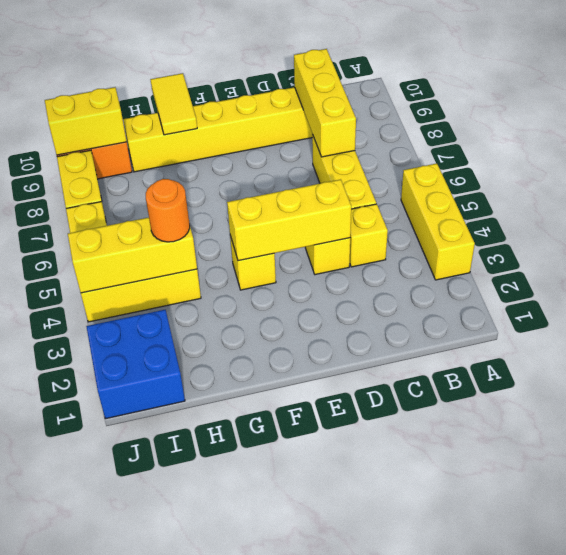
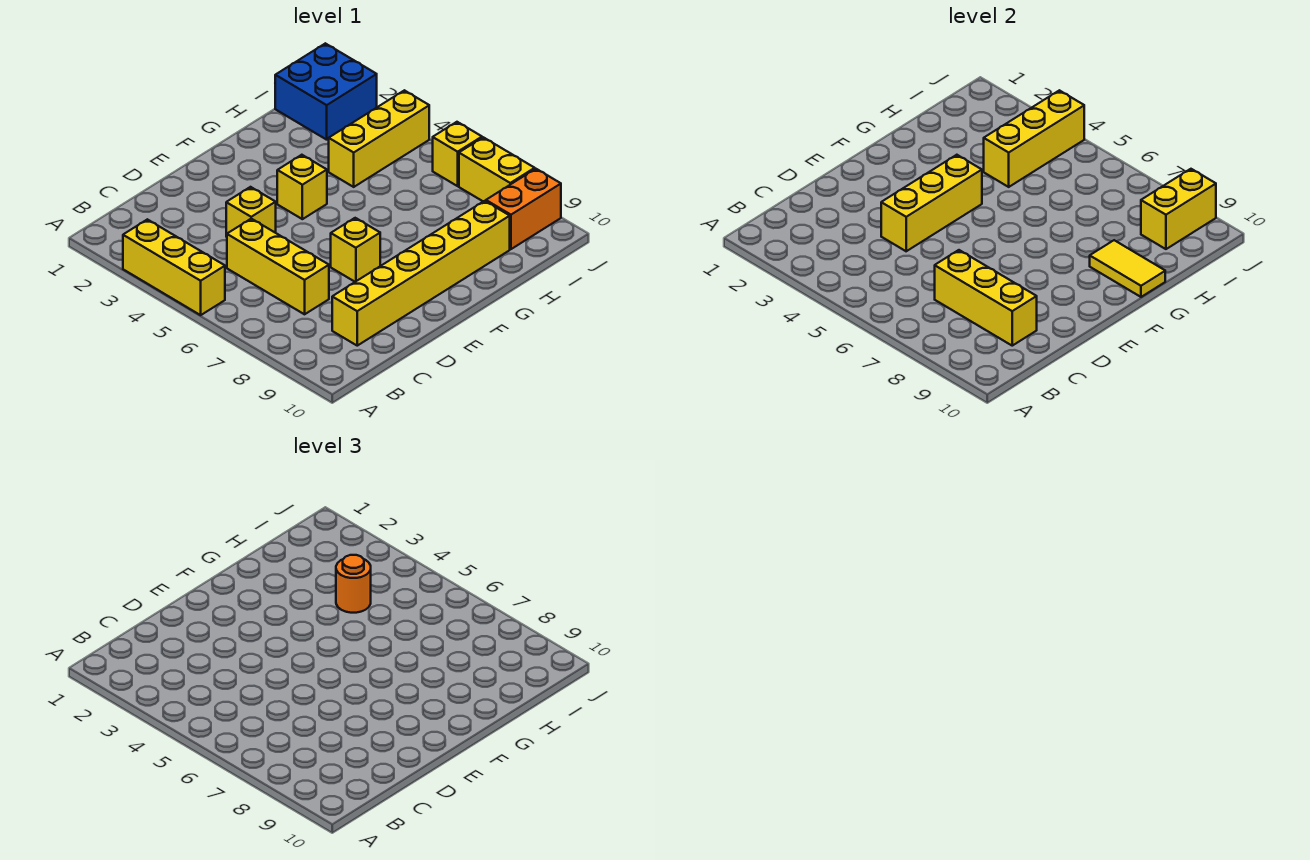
yellow 1x1 brick [350,204,388,267] -> yellow 1x1 brick moved to [331,218,380,282]

